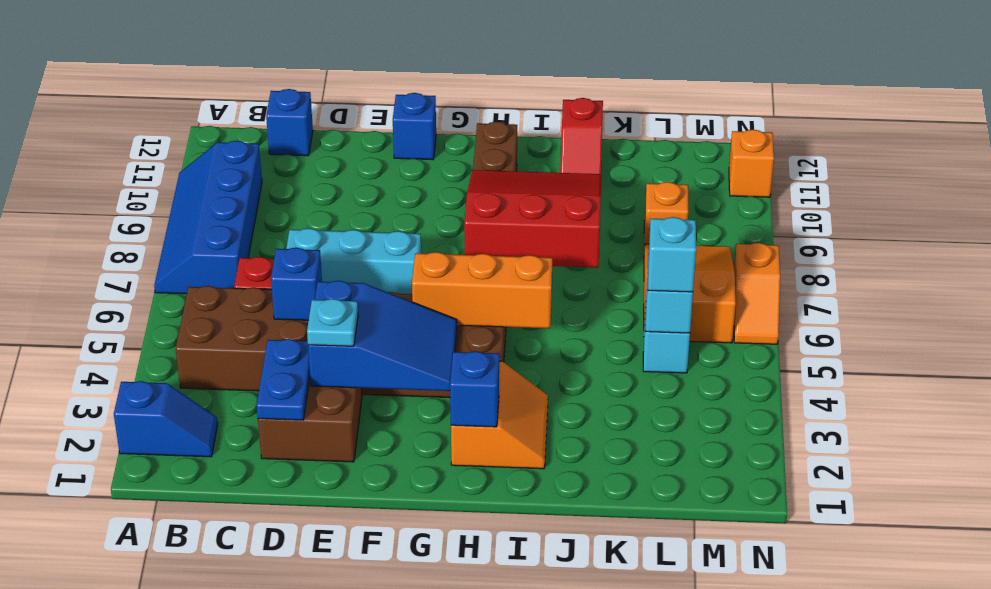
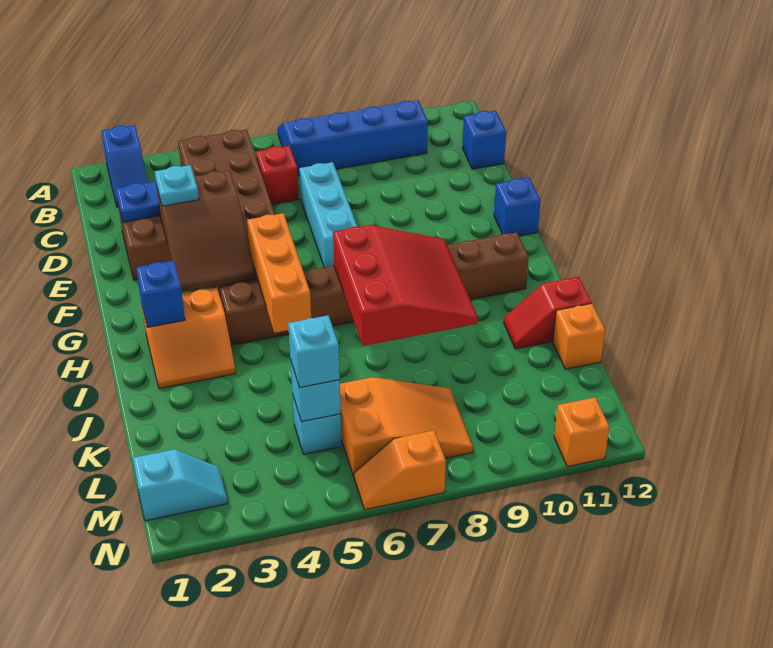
blue 1x1 brick [271,248,322,320] -> none
blue 2x3 slope [308,281,457,391] -> brown 2x3 slope [156,170,256,292]
orange 1x1 brick [644,182,688,244] -> orange 1x1 brick moved to [553,303,605,369]
none -> cyan 1x2 slope [133,449,227,521]

